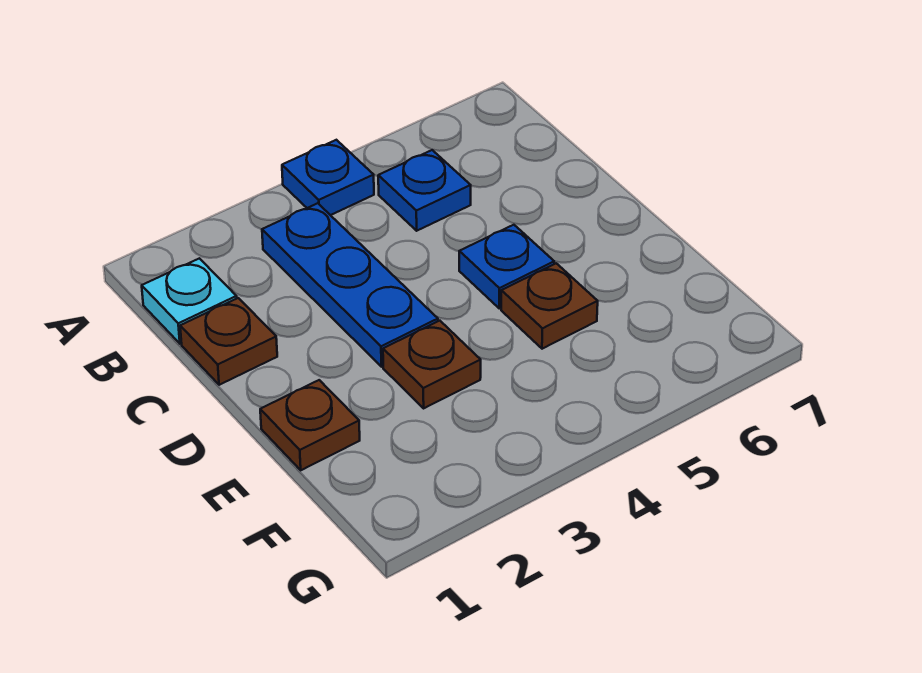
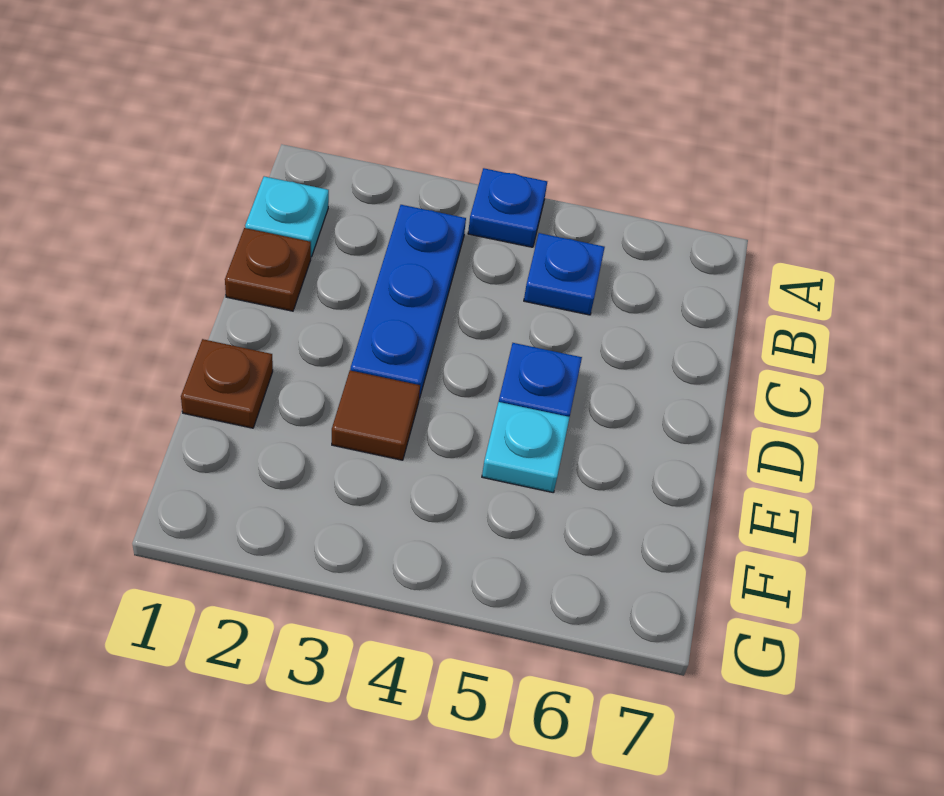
brown 1x1 plate [383,321,481,408] -> brown 1x1 tile [332,370,420,460]
brown 1x1 plate [501,263,598,349] -> cyan 1x1 plate [482,402,570,493]

